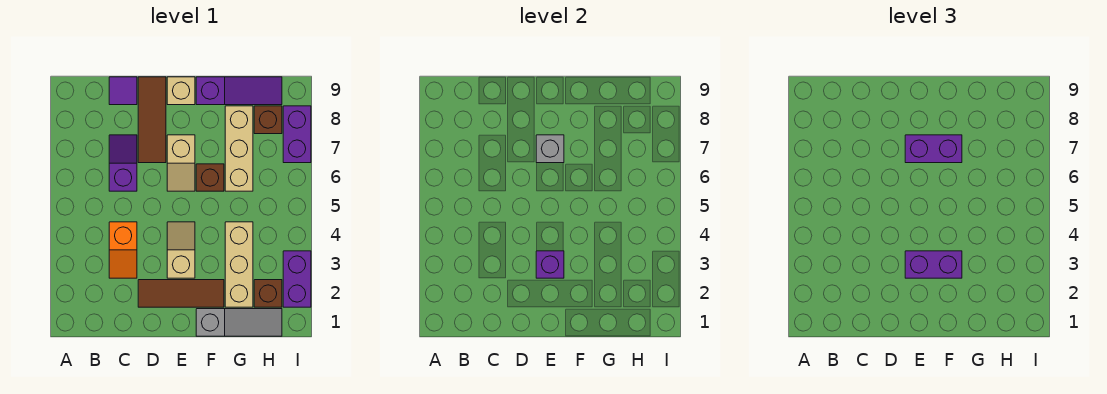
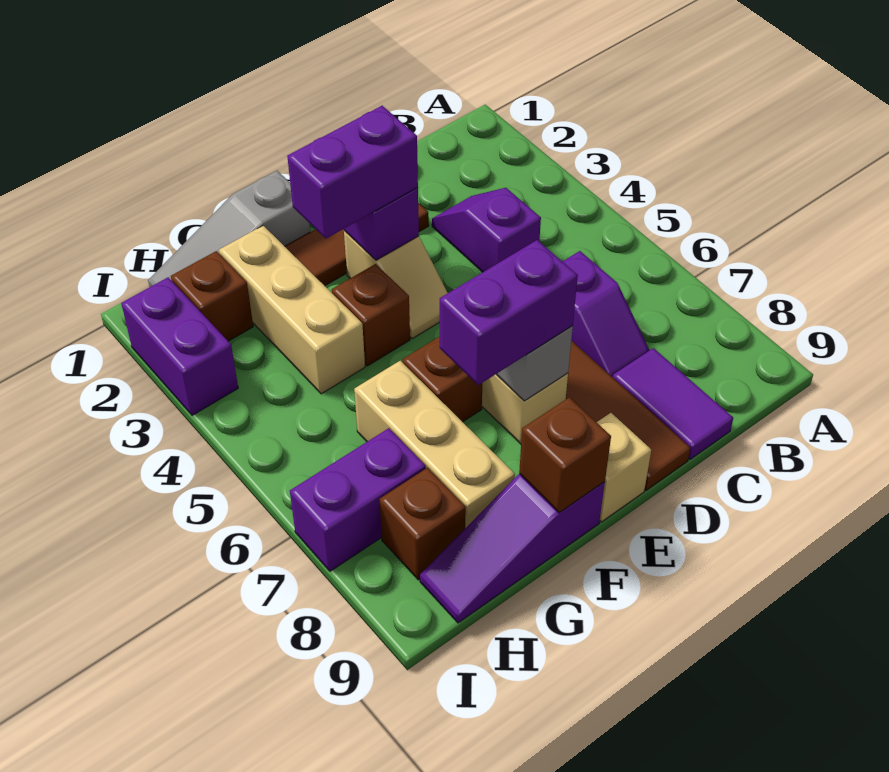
orange 1x2 slope [109,222,137,278] -> purple 1x2 slope [432,188,541,272]
purple 1x1 tile [109,77,137,105] -> purple 1x2 tile [613,348,733,460]
none -> brown 1x1 brick [332,264,410,366]
none -> brown 1x1 brick [519,397,611,513]
purple 1x2 brick [283,106,311,163] -> purple 1x2 brick turned to [290,428,426,571]

